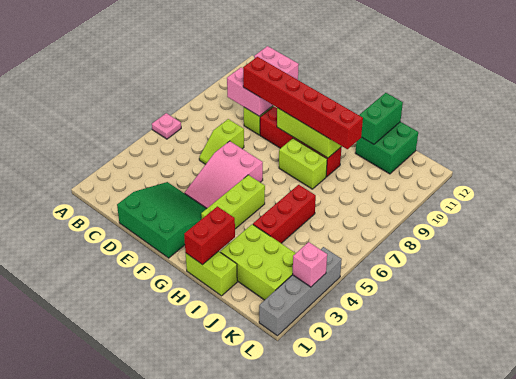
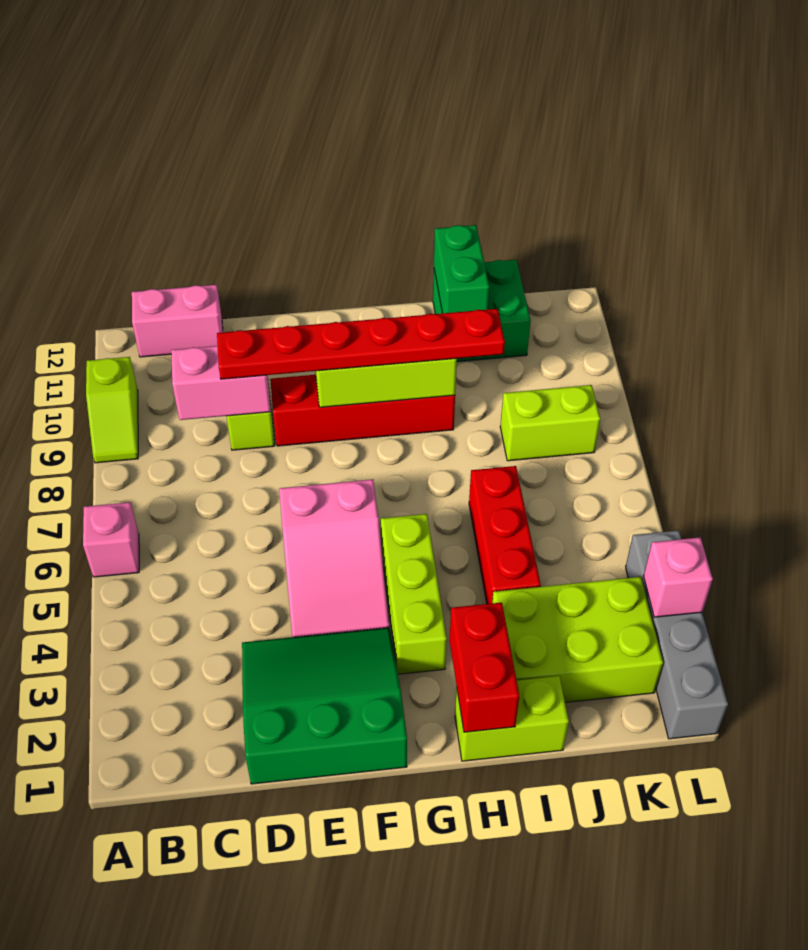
pink 1x1 plate [152,113,181,139] -> pink 1x1 brick [83,502,139,577]
lime 1x2 slope [199,119,244,164] -> lime 1x2 slope moved to [86,357,138,463]
red 1x6 brick [243,57,363,149] -> red 1x6 plate [217,309,505,379]
lime 1x2 brick [279,138,327,189] -> lime 1x2 brick moved to [500,385,600,461]

